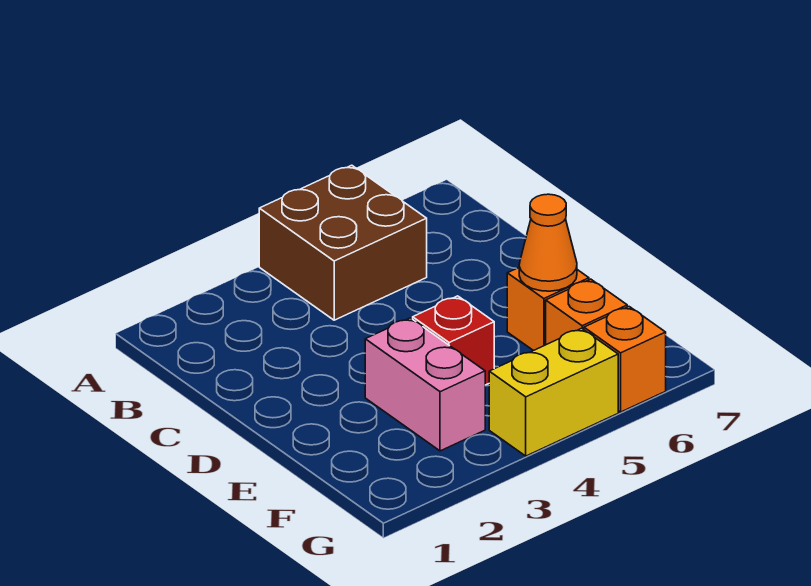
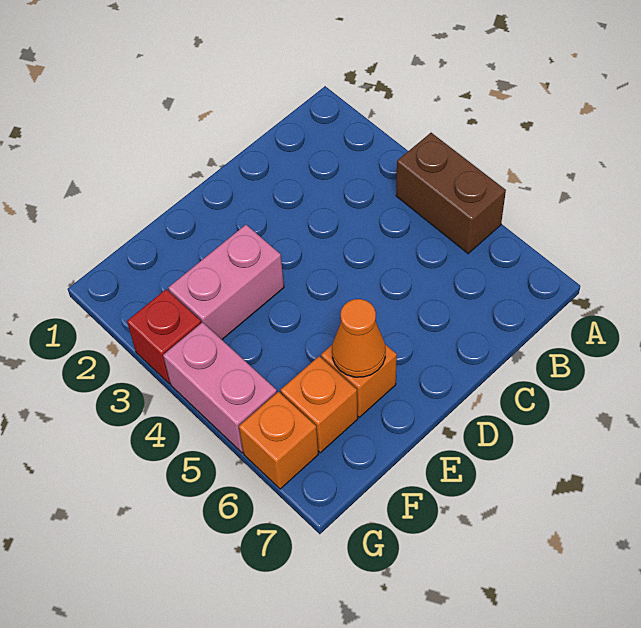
brown 2x2 brick [259,165,427,320] -> brown 1x2 brick [396,133,506,254]
red 1x1 brick [413,296,494,385] -> red 1x1 brick moved to [127,289,201,384]
yellow 1x2 brick [489,328,618,456] -> pink 1x2 brick [163,322,277,453]

